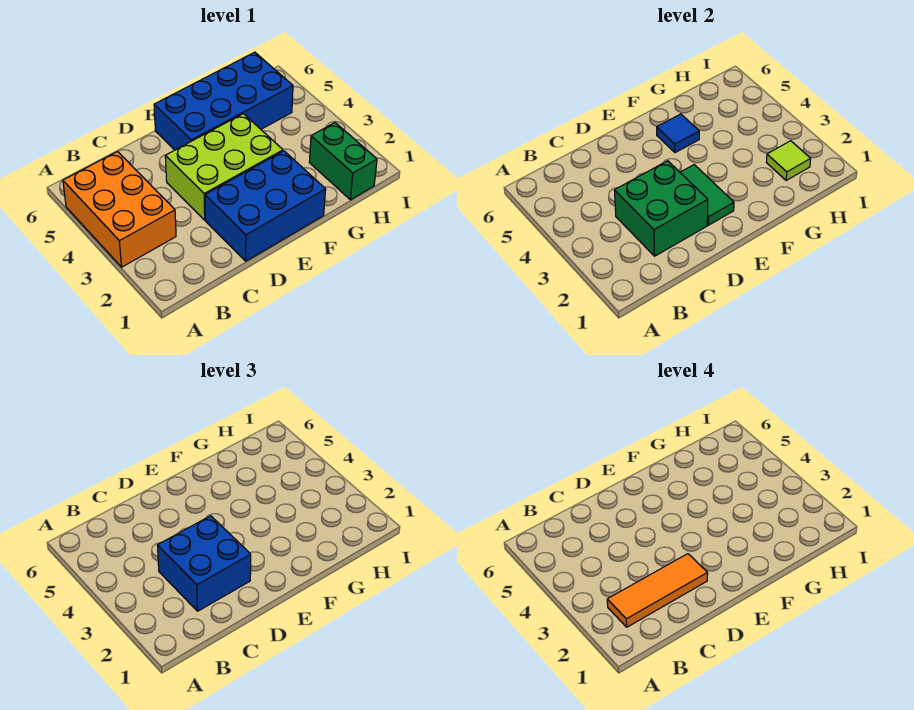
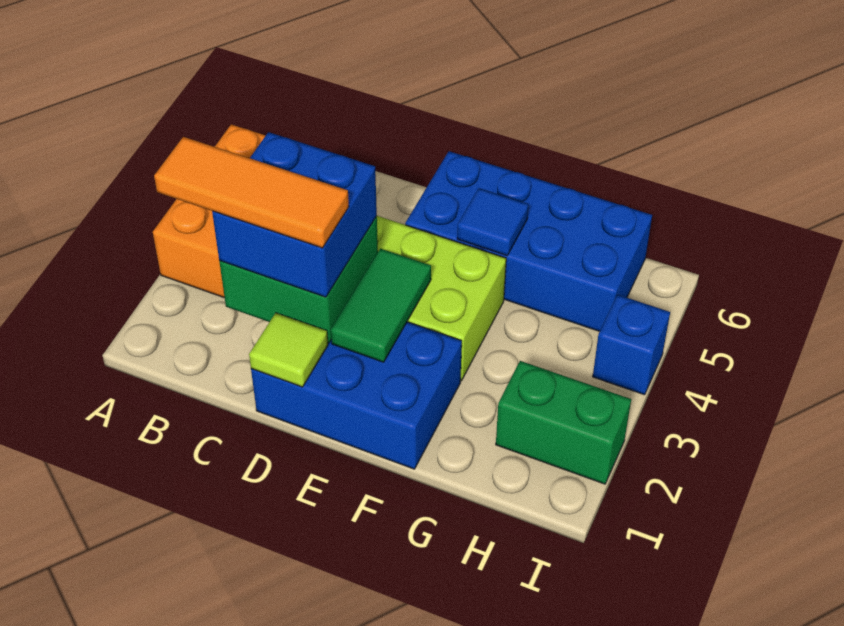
green 1x2 brick [309,123,377,200] -> green 1x2 brick turned to [496,361,631,484]
lime 1x1 tile [766,141,811,180] -> lime 1x1 tile moved to [249,313,328,387]
none -> blue 1x1 brick [593,295,670,395]

